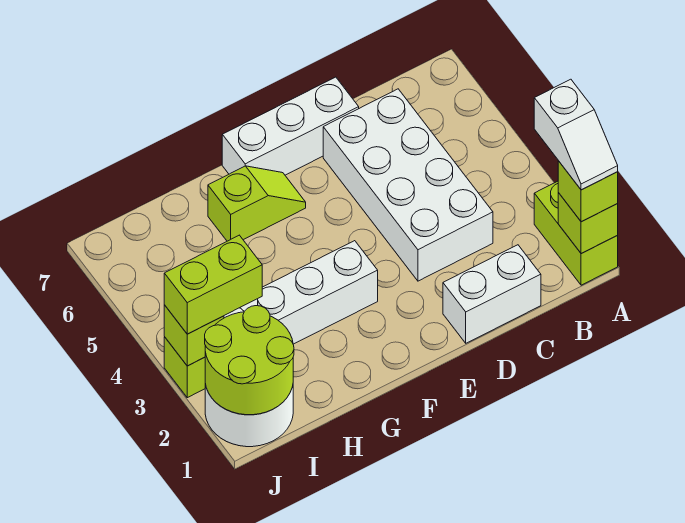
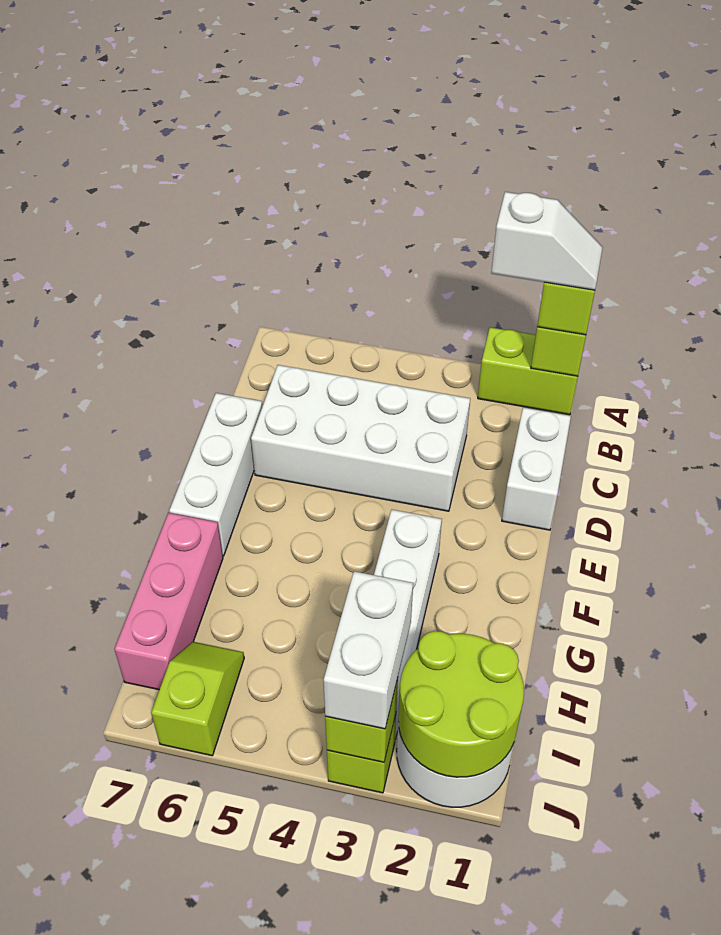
lime 1x2 slope [208,166,306,241] -> lime 1x2 slope moved to [151,642,244,756]
none -> pink 1x3 brick [114,513,223,690]
lime 1x2 brick [164,235,262,334] -> white 1x2 brick [324,571,413,729]

